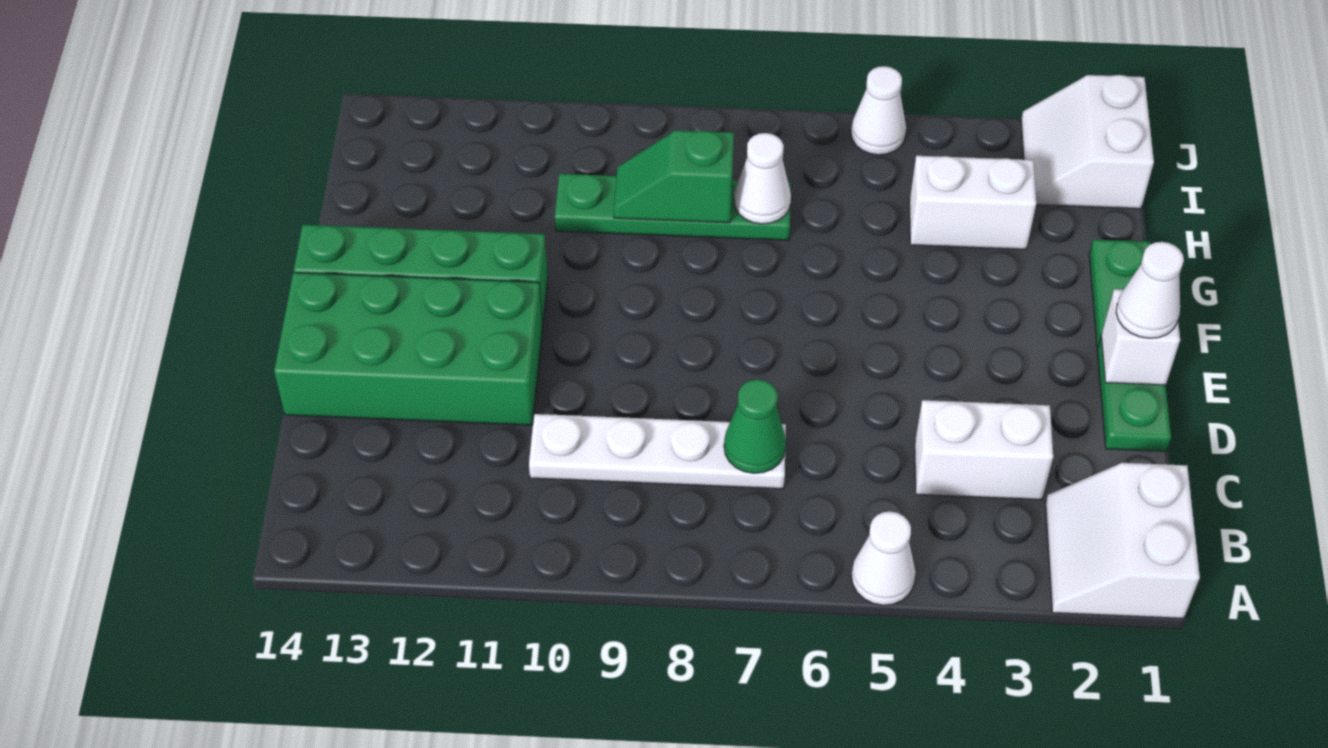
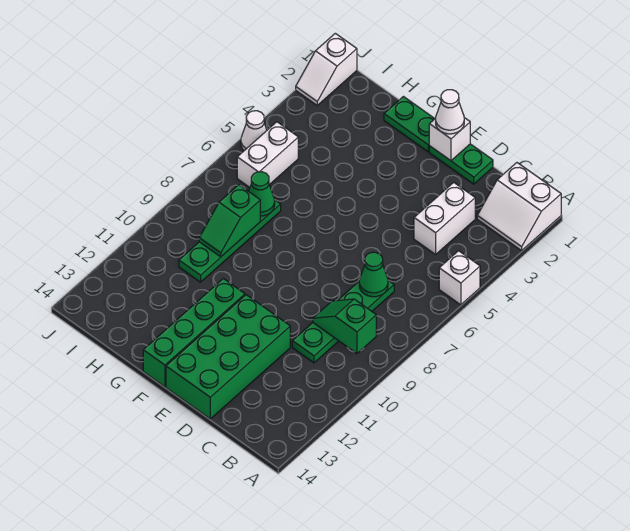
white 1x1 cone [851,512,916,605] -> white 1x1 brick [439,251,480,305]
none -> green 1x2 slope [313,299,376,353]
white 1x4 plate [529,414,786,489] -> green 1x4 plate [292,280,394,363]
white 1x2 brick [909,156,1036,249] -> white 1x2 brick moved to [237,122,298,187]
white 1x1 cone [734,133,791,224] -> green 1x1 cone [249,172,275,216]
white 2x2 slope [1021,75,1154,209] -> white 1x2 slope [296,33,357,105]

